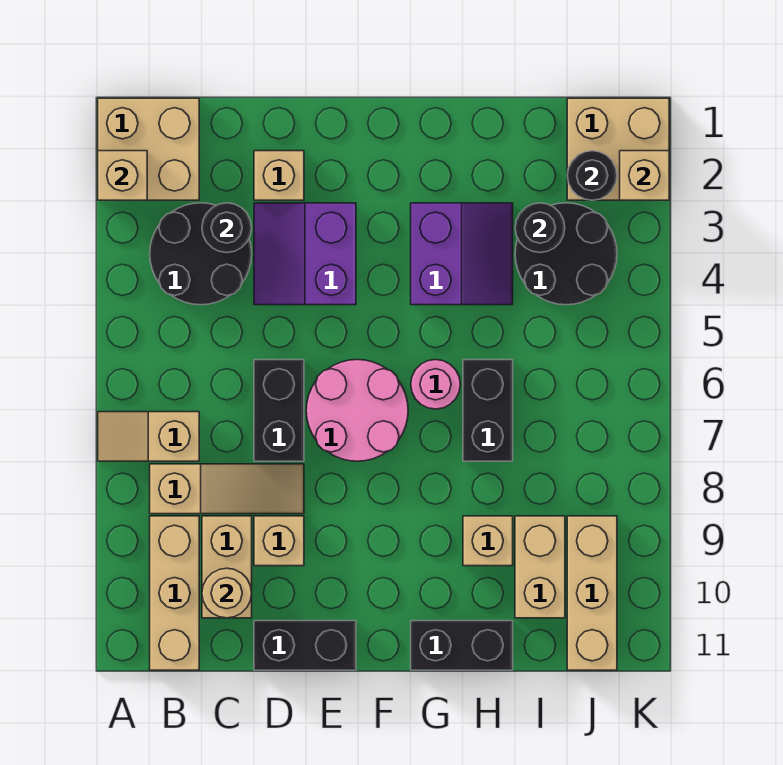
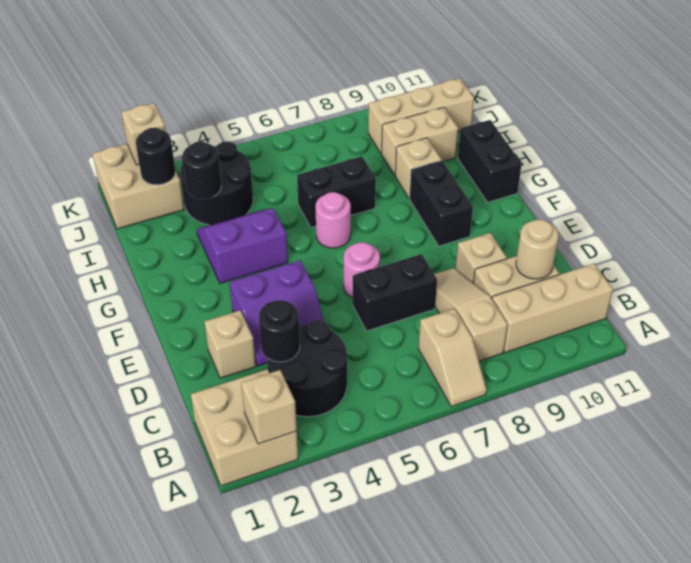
black 1x2 brick [254,621,356,670] -> black 1x2 brick moved to [409,160,473,246]
pink 2x2 round brick [306,360,408,461] -> pink 1x1 round brick [344,242,380,298]

